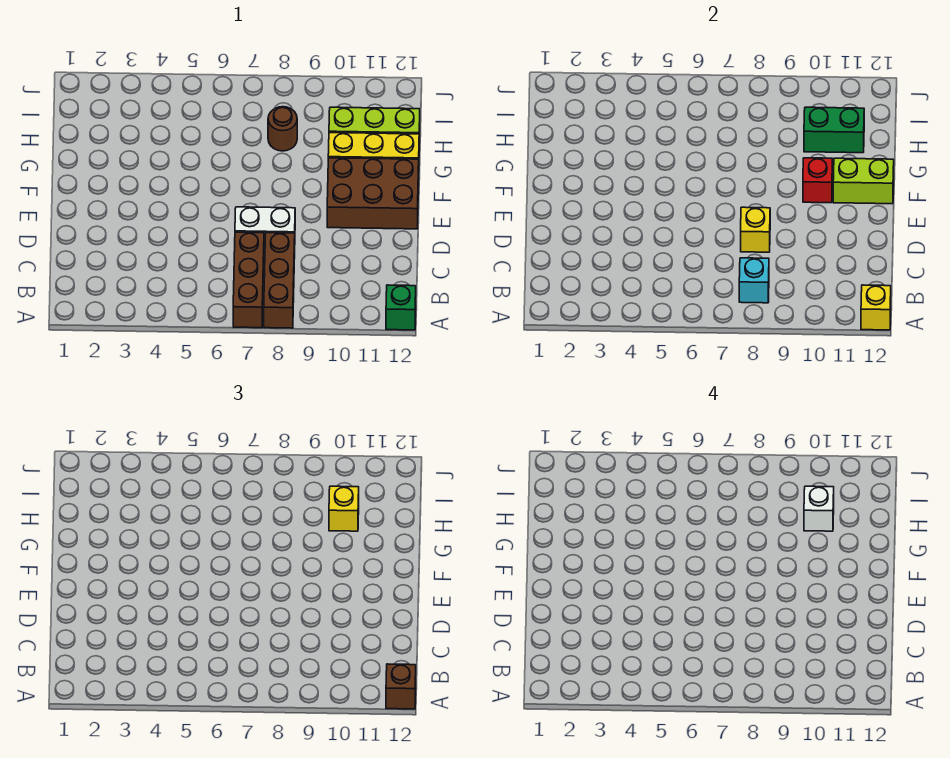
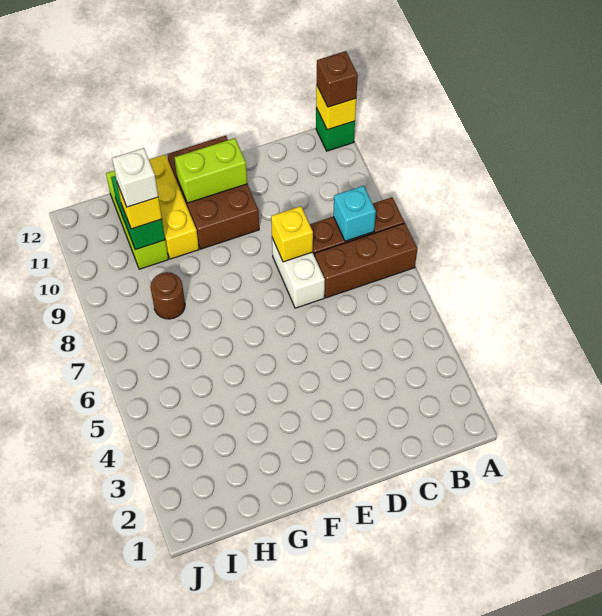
red 1x1 brick [803,158,833,203] -> none
lime 1x2 brick [833,158,894,204] -> lime 1x2 brick turned to [174,138,247,203]

